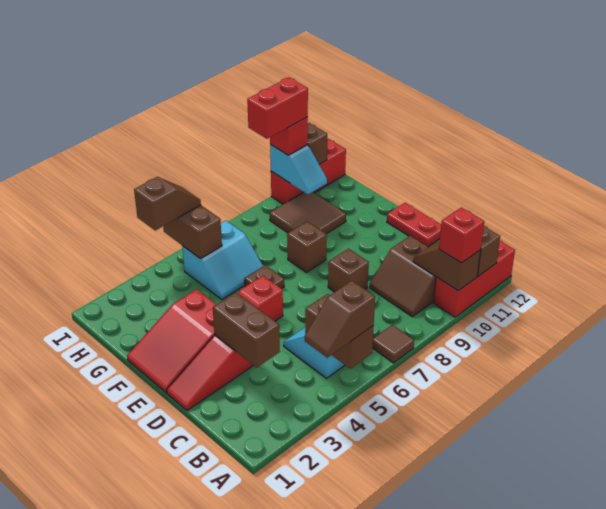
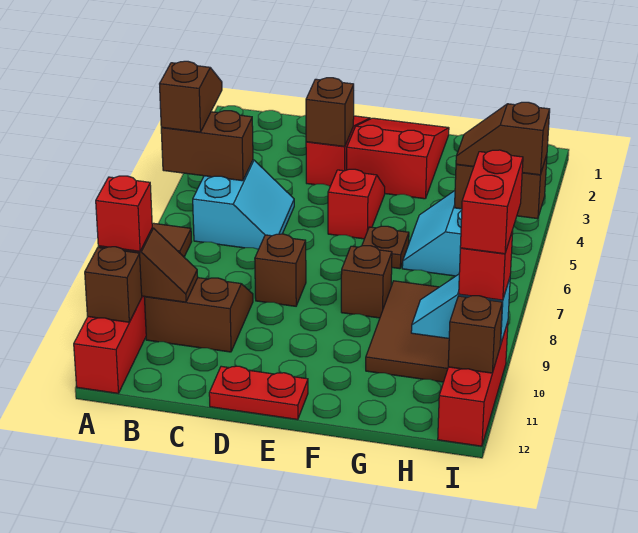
brown 1x2 brick [213,293,280,367] -> brown 1x1 brick [306,78,354,146]
brown 2x2 tile [270,192,346,234] -> brown 2x3 tile [366,281,449,382]
brown 1x2 slope [134,177,201,230] -> brown 1x2 slope turned to [456,102,550,175]

